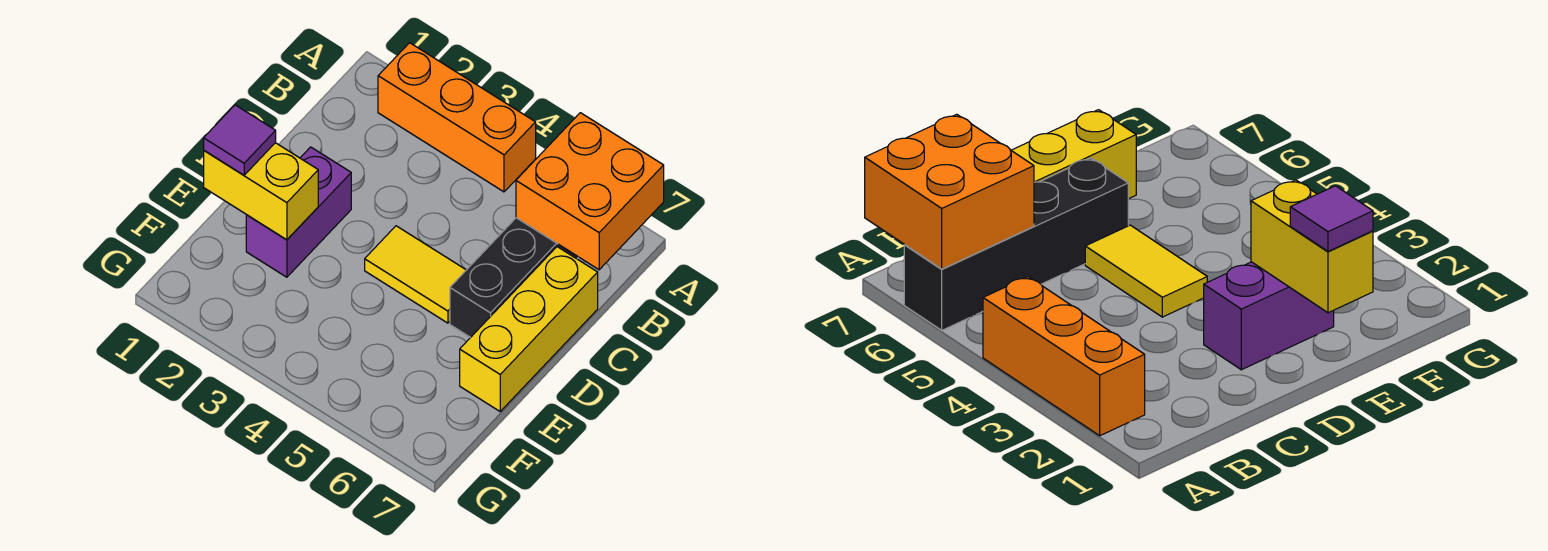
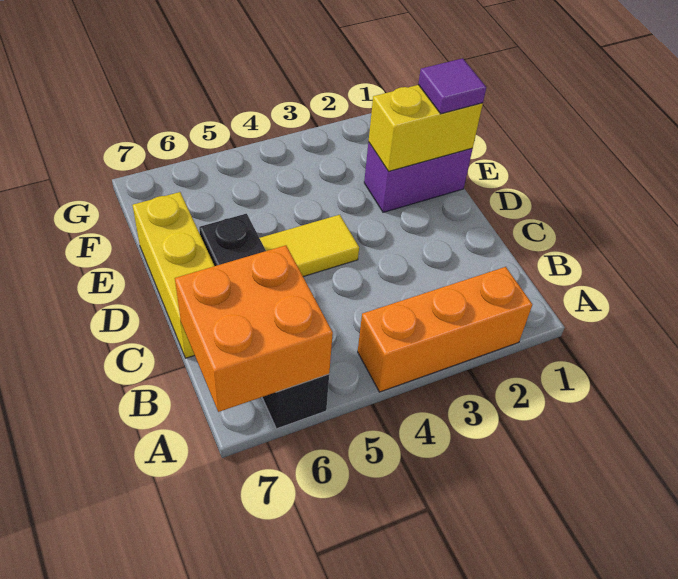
purple 1x2 brick [246,147,351,277] -> purple 1x2 brick turned to [364,142,472,212]

